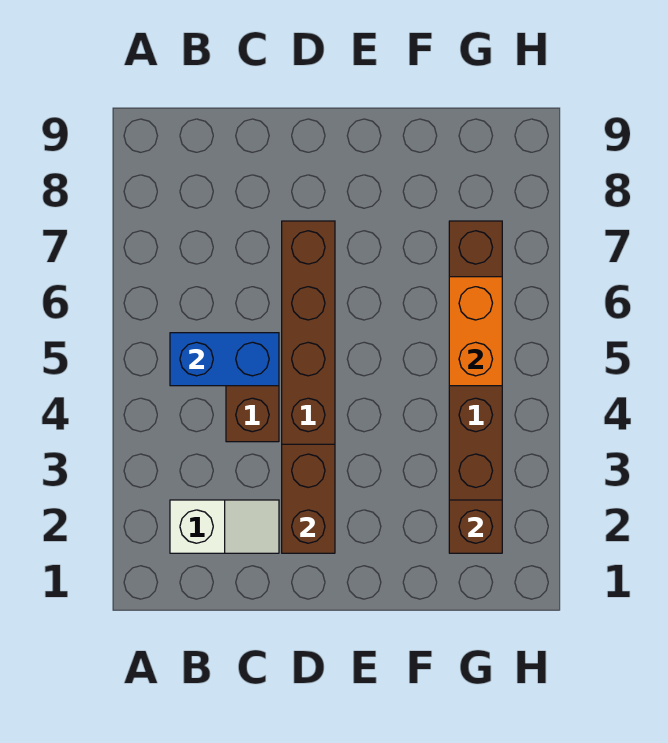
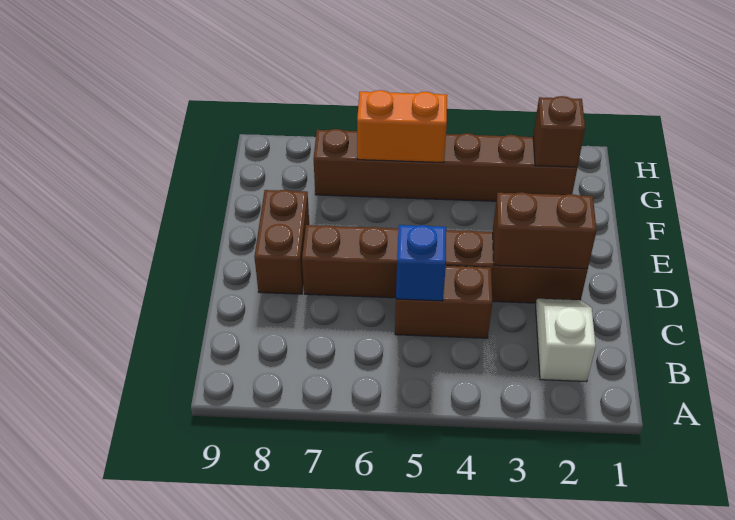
blue 1x2 brick [170,333,279,386] -> blue 1x1 brick [396,225,446,301]
none -> brown 1x2 brick [255,190,309,294]

